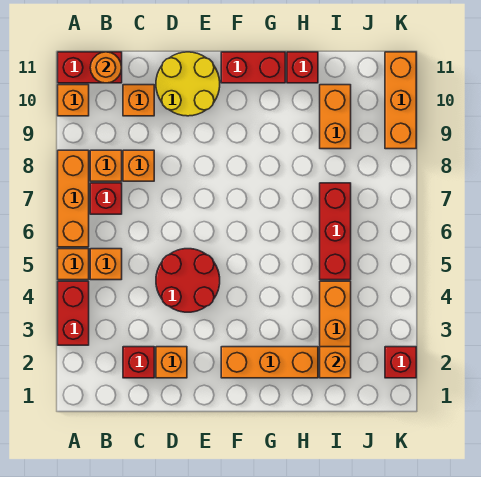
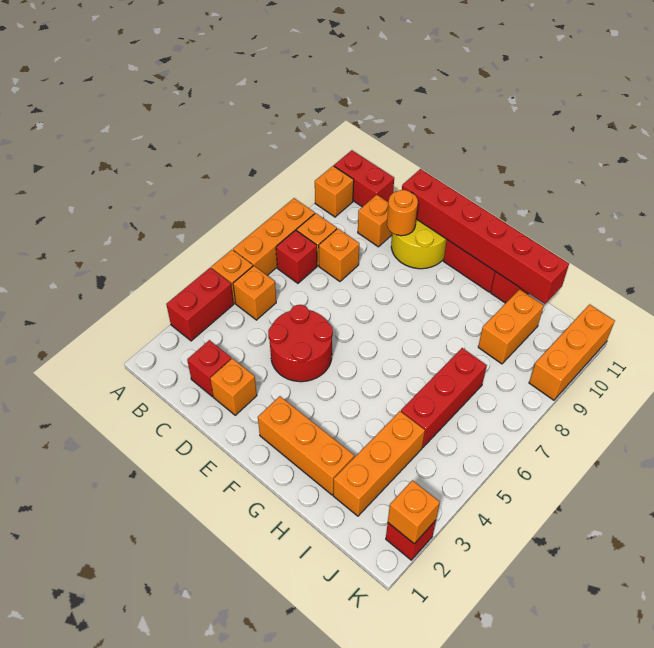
orange 1x1 round brick [90,52,122,83] -> orange 1x1 round brick moved to [387,190,418,236]
none -> red 1x6 brick [402,169,569,304]
orange 1x1 brick [320,347,351,378] -> orange 1x1 brick moved to [388,480,440,544]

